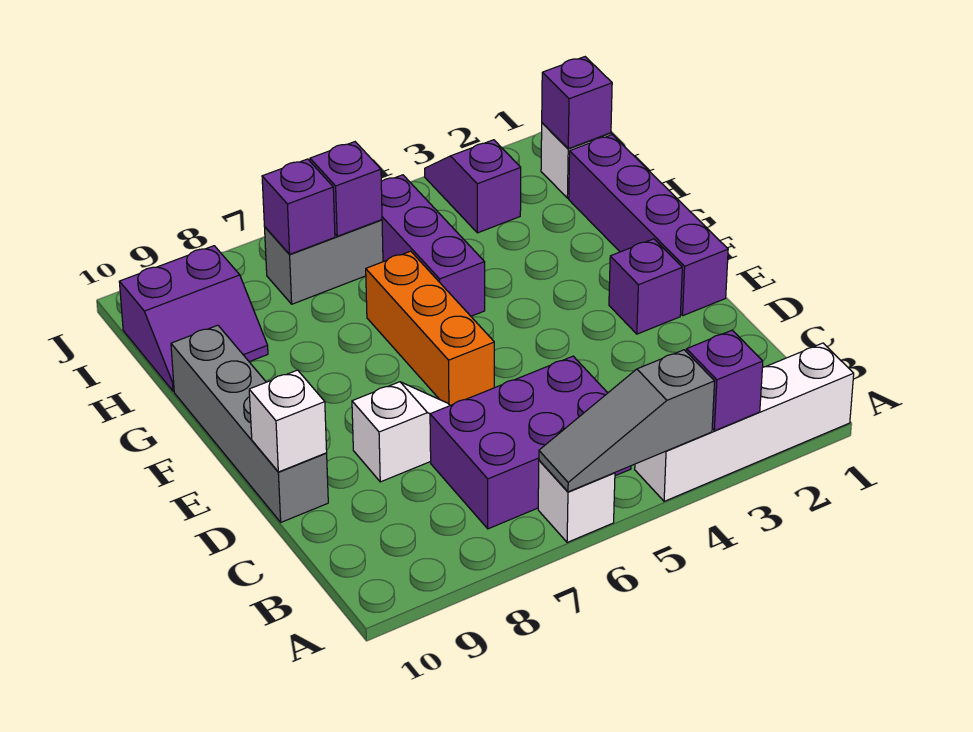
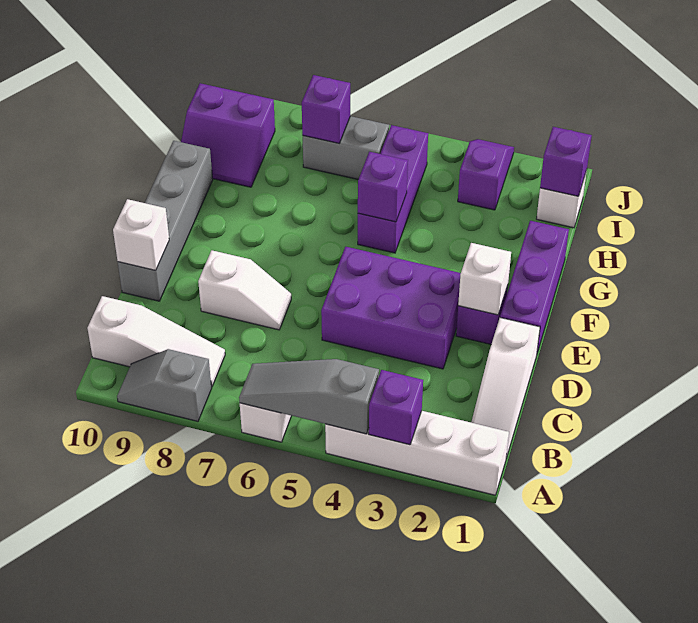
none -> grey 1x2 slope [117,349,212,421]
none -> white 1x3 slope [471,318,540,458]
purple 2x3 brick [430,356,631,529] -> purple 2x3 brick moved to [321,247,461,369]
none -> white 1x3 slope [87,296,225,387]
purple 1x4 brick [569,135,728,315] -> purple 1x3 brick [500,221,569,353]
none -> white 1x1 brick [458,243,511,315]
orange 1x3 brick [366,251,494,406] -> none
purple 1x1 brick [310,142,382,236] -> purple 1x1 brick moved to [358,152,408,222]

